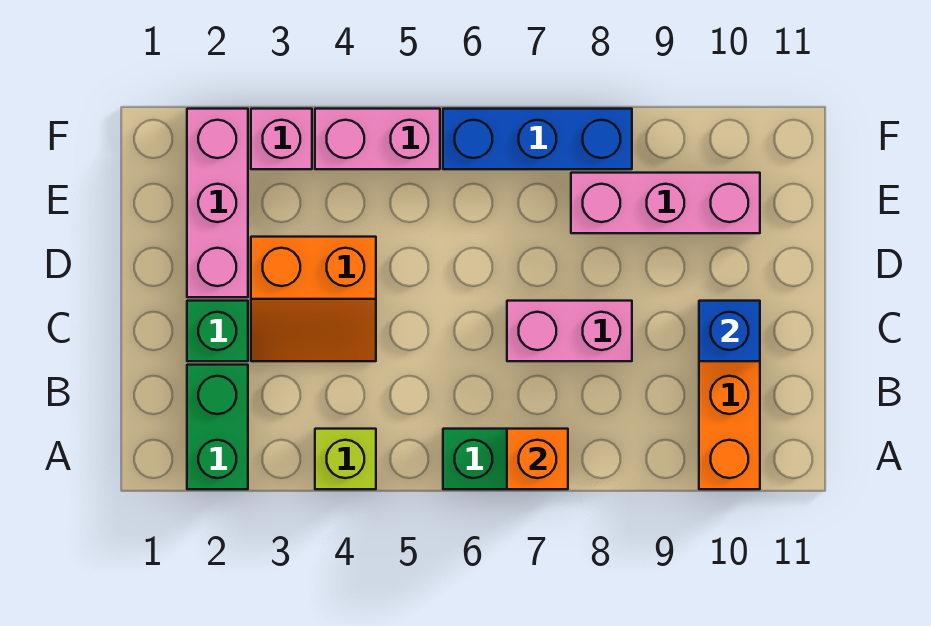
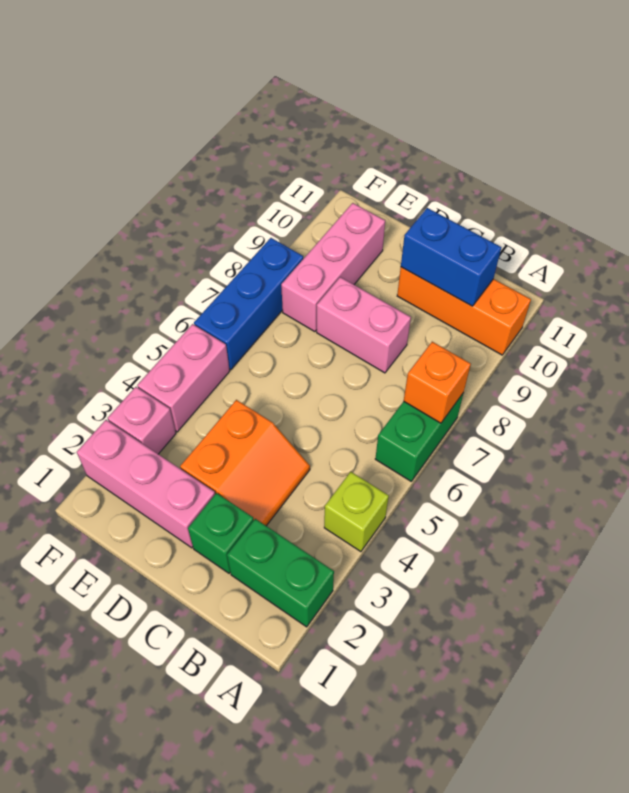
pink 1x2 brick [507,301,632,361] -> pink 1x2 brick turned to [317,277,411,373]
blue 1x1 brick [699,301,760,361] -> blue 1x2 brick [401,208,501,306]

